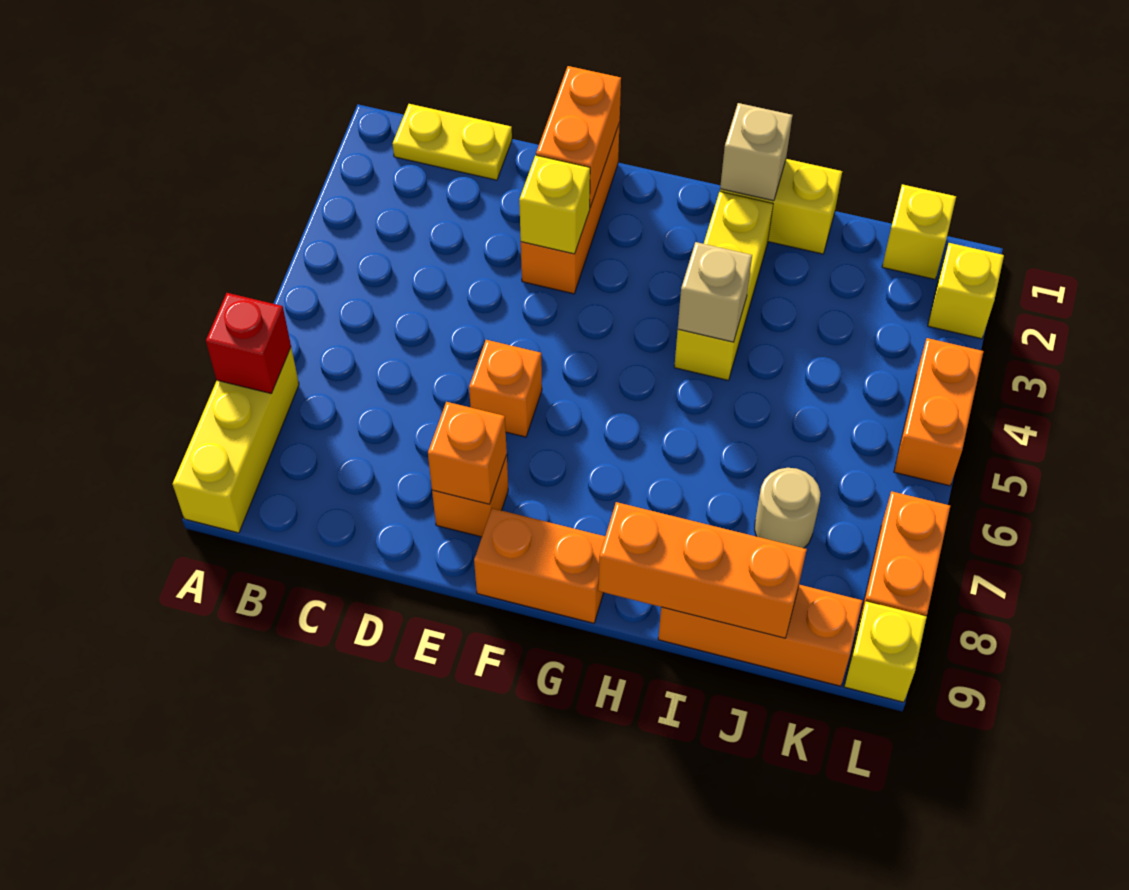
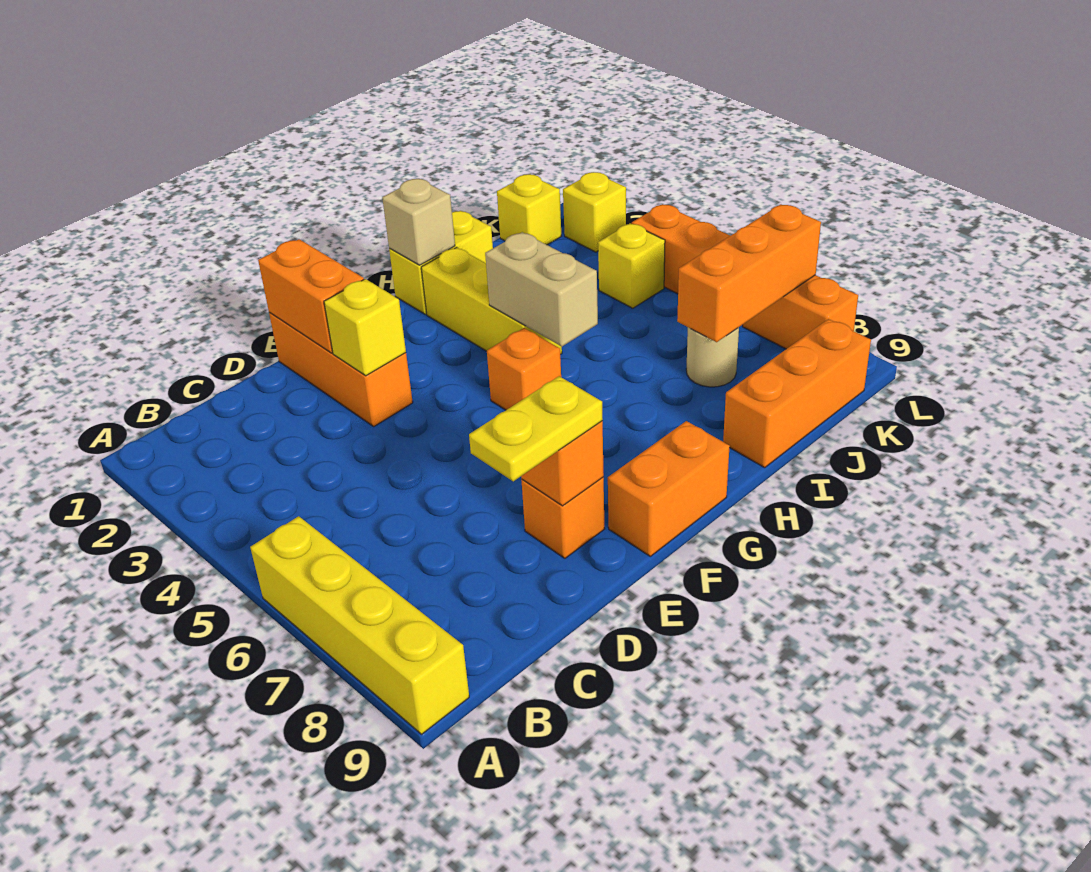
yellow 1x3 brick [173,348,299,533] -> yellow 1x4 brick [250,516,469,734]
red 1x1 brick [206,293,291,393] -> none
yellow 1x2 plate [393,104,512,180] -> yellow 1x2 plate moved to [469,376,603,481]
orange 1x1 brick [469,340,542,437] -> orange 1x1 brick moved to [487,328,561,410]
tan 1x1 brick [678,242,752,342] -> tan 1x2 brick [485,232,598,347]
orange 1x3 brick [598,502,807,638] -> orange 1x3 brick moved to [677,204,821,342]
yellow 1x1 brick [844,601,927,702] -> yellow 1x1 brick moved to [598,223,665,308]

